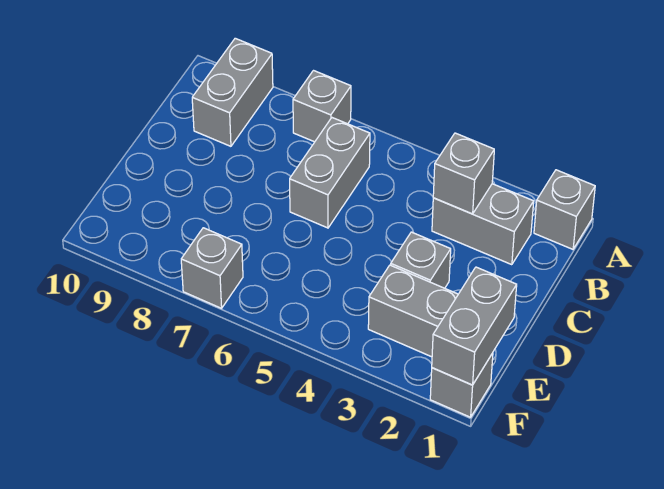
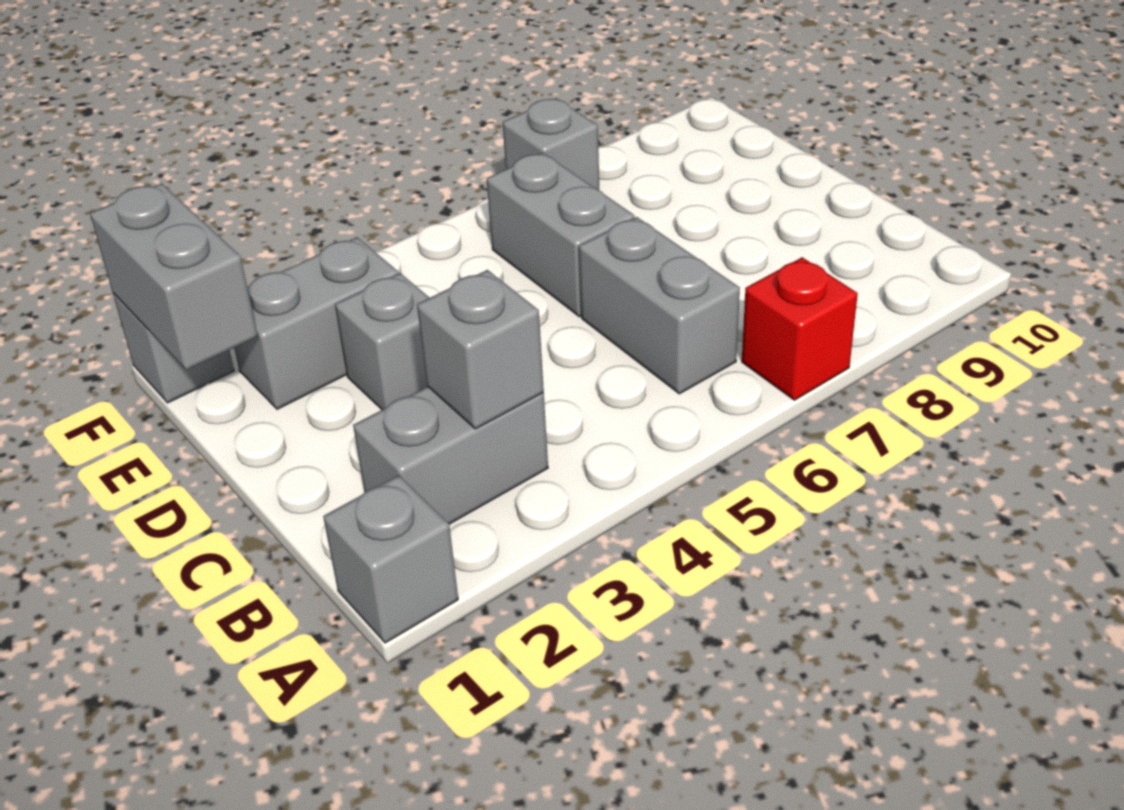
grey 1x1 brick [293,71,351,142] -> red 1x1 brick [742,257,858,400]
grey 1x2 brick [192,38,273,146] -> grey 1x2 brick moved to [487,153,635,317]

